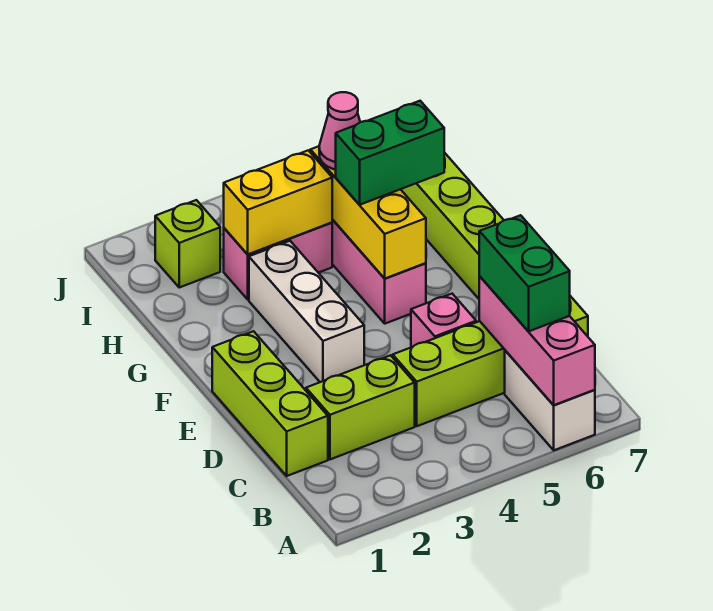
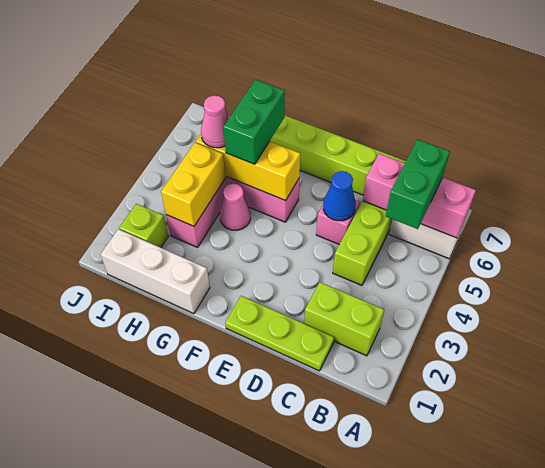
green 1x2 brick [479,215,570,332] -> green 1x2 brick turned to [386,139,450,229]
lime 1x3 brick [212,331,328,476] -> lime 1x3 plate [225,296,334,371]
lime 1x2 brick [306,355,415,459] -> lime 1x2 brick turned to [304,282,384,356]
none -> blue 1x1 cone [323,171,356,221]
white 1x3 brick [249,241,364,382] -> white 1x3 brick moved to [101,229,210,314]
none -> pink 1x1 cone [220,184,251,230]

